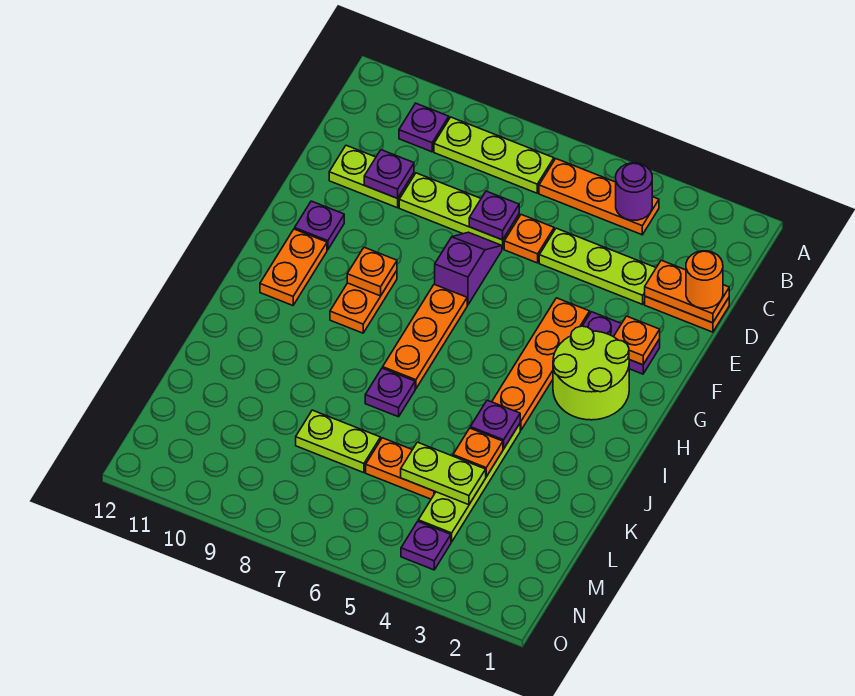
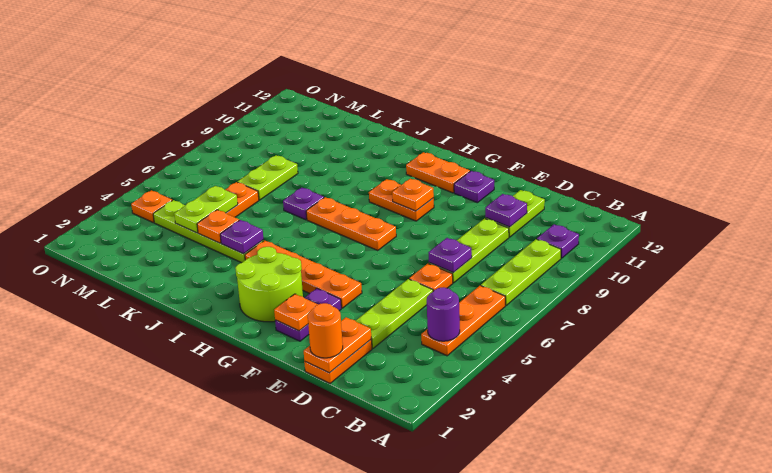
purple 1x2 slope [435,232,502,305] -> none
purple 1x1 plate [401,522,451,570] -> orange 1x1 plate [131,190,172,222]

